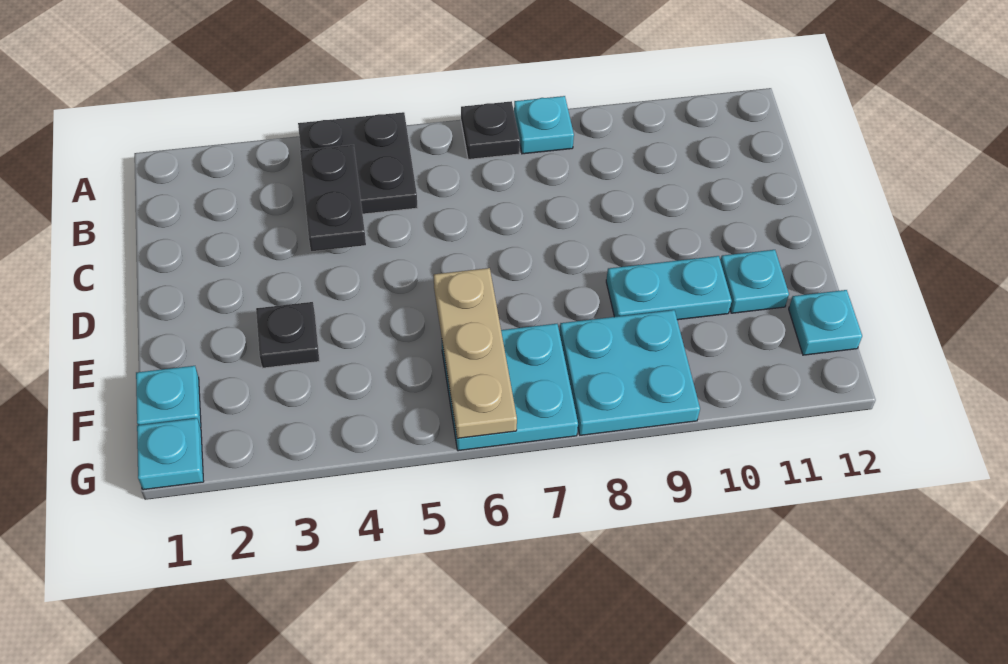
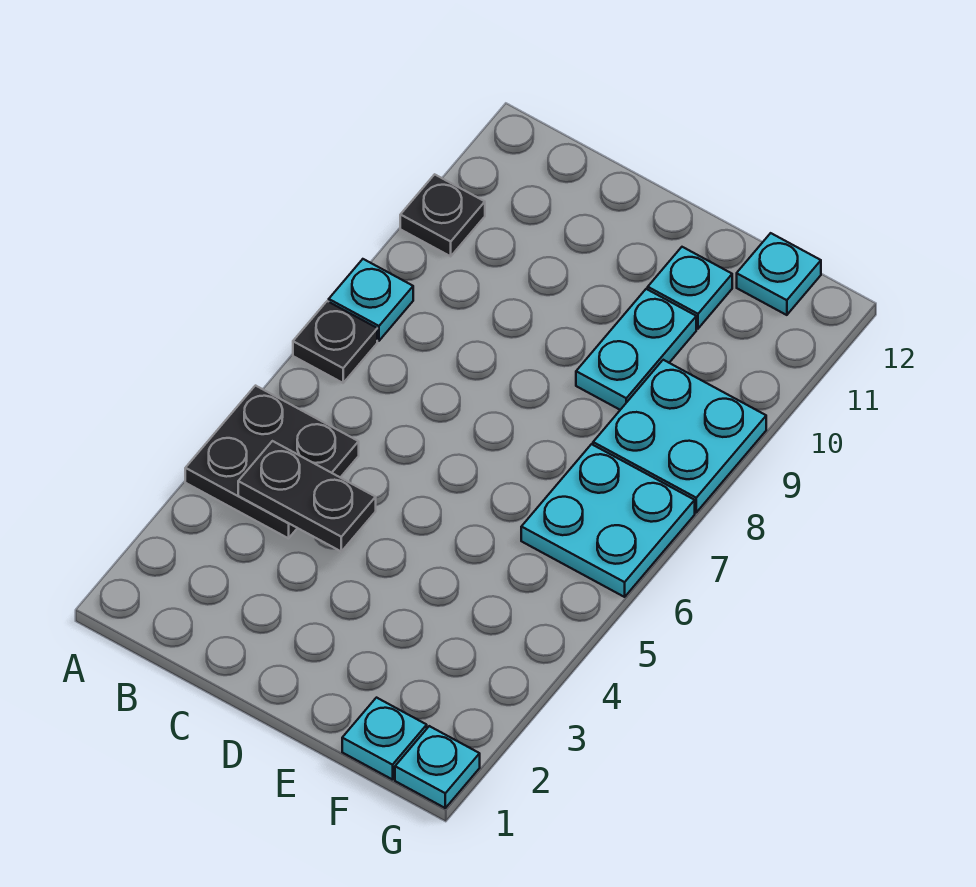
black 1x1 plate [256,302,319,368] -> black 1x1 plate moved to [400,174,485,256]
tan 1x3 plate [434,268,517,438] -> none

